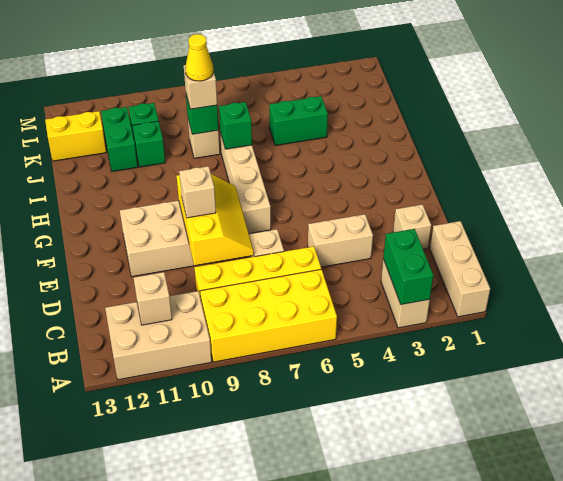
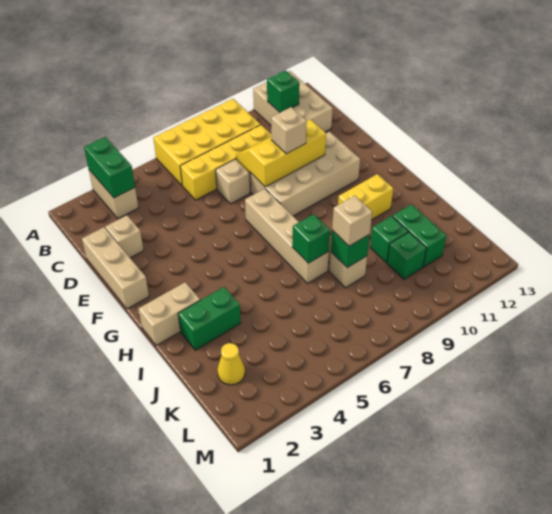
tan 1x3 brick [430,221,490,317] -> tan 1x3 brick moved to [82,227,149,309]
tan 2x3 brick [105,291,212,380] -> tan 2x3 brick turned to [253,71,333,132]
tan 1x1 brick [134,272,172,325] -> green 1x1 brick [267,70,300,112]
tan 1x2 brick [308,214,373,267] -> tan 1x2 brick moved to [139,282,200,346]
yellow 2x3 slope [176,174,254,266] -> yellow 2x3 slope turned to [236,119,326,187]
green 1x2 brick [269,96,328,145] -> green 1x2 brick moved to [178,287,241,350]
yellow 1x1 cone [185,34,213,81] -> yellow 1x1 cone moved to [217,343,245,385]
yellow 1x2 brick [45,111,106,161] -> yellow 1x2 brick moved to [338,174,393,220]

